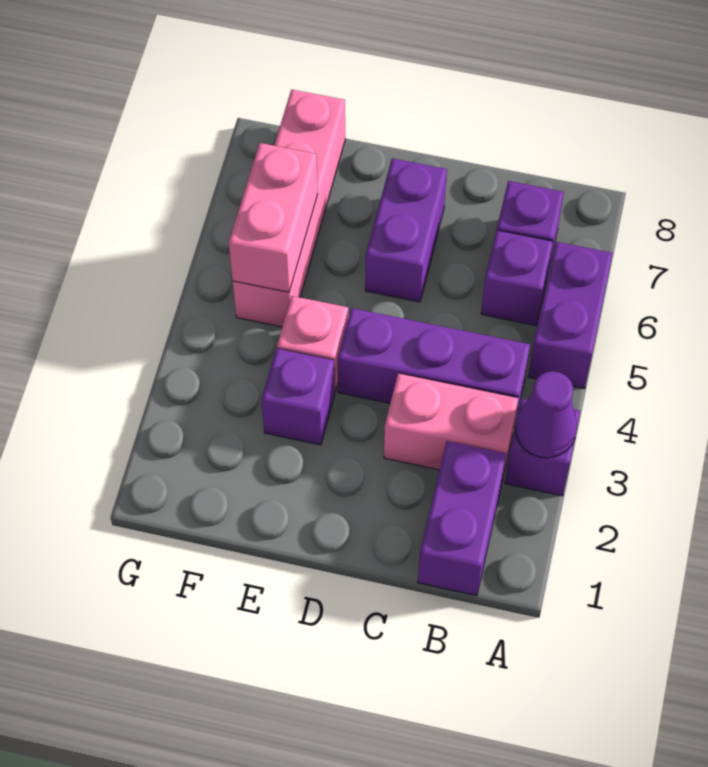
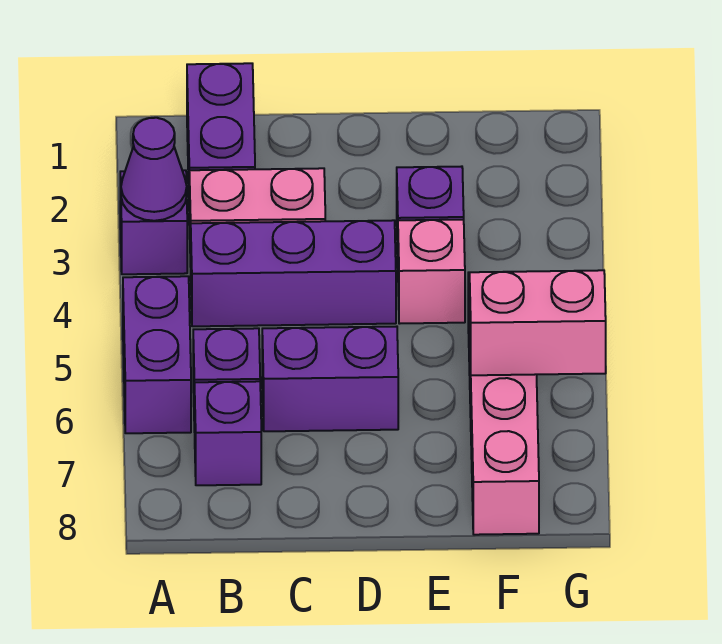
purple 1x2 brick [365,158,447,302] -> purple 1x2 brick turned to [262,326,398,431]
pink 1x2 brick [229,143,318,292] -> pink 1x2 brick turned to [470,270,606,375]

